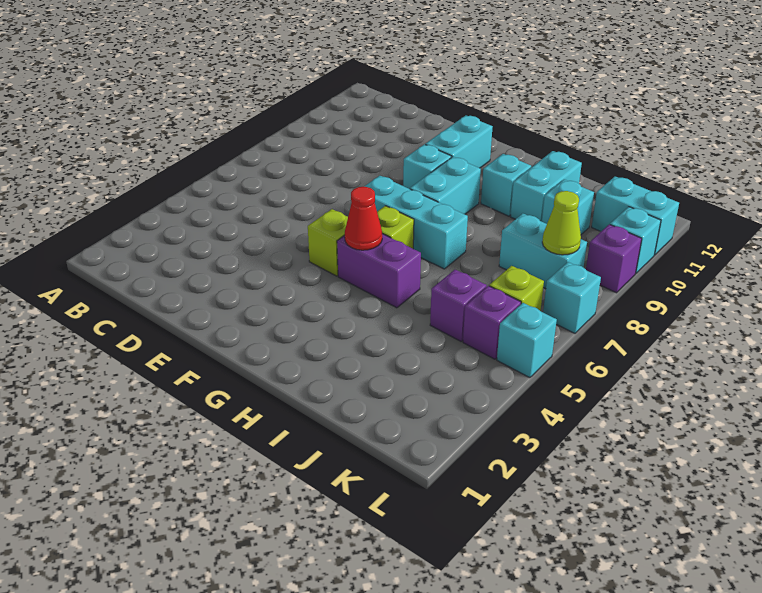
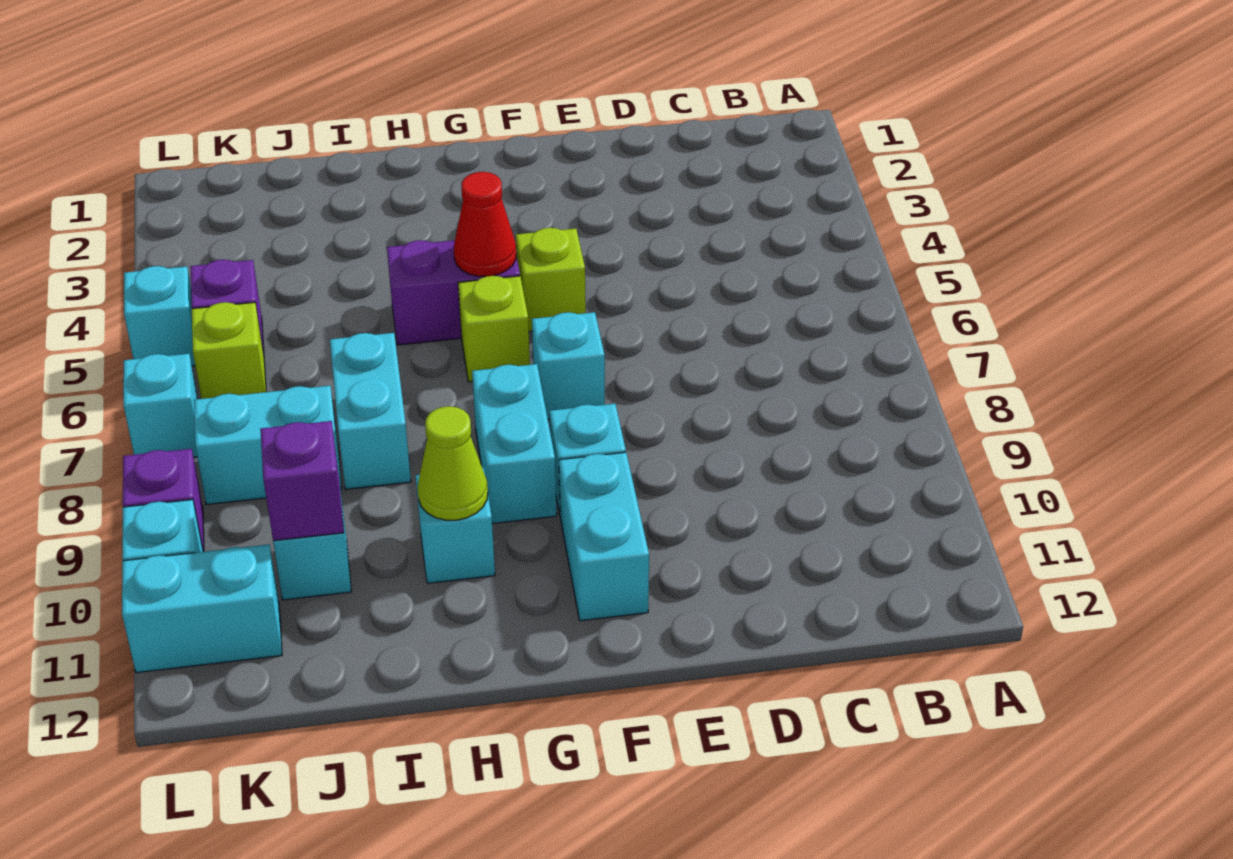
cyan 1x3 brick [364,176,468,269] -> cyan 1x1 brick [532,312,605,419]
cyan 1x2 brick [510,151,582,222] -> cyan 1x2 brick moved to [330,333,411,489]
purple 1x1 brick [430,270,487,341] -> purple 1x1 brick moved to [260,421,344,541]
lime 1x1 cone [542,191,581,255] -> lime 1x1 cone moved to [418,406,488,520]

